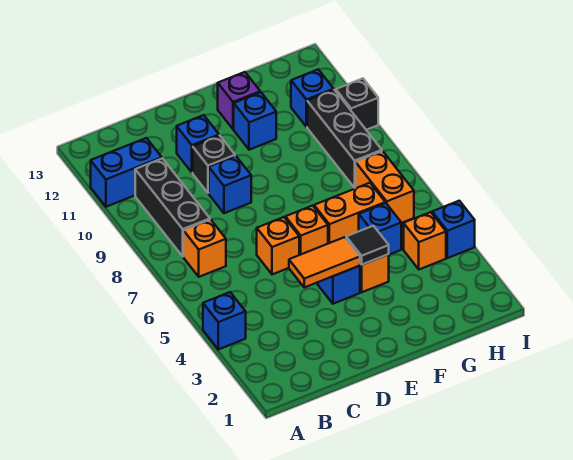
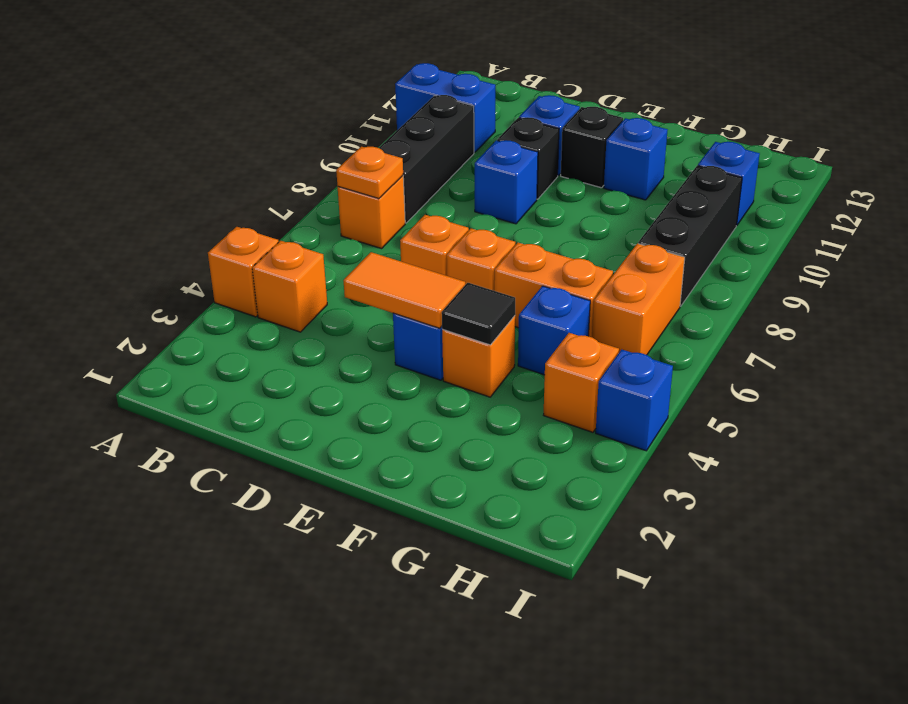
blue 1x1 brick [203,292,246,349] -> orange 1x1 brick [208,227,279,317]
none -> orange 1x1 brick [252,241,327,332]
none -> orange 1x1 plate [336,147,403,199]
purple 1x1 brick [218,72,260,129] -> none
black 1x1 brick [336,79,378,130] -> black 1x1 brick moved to [561,107,623,188]

